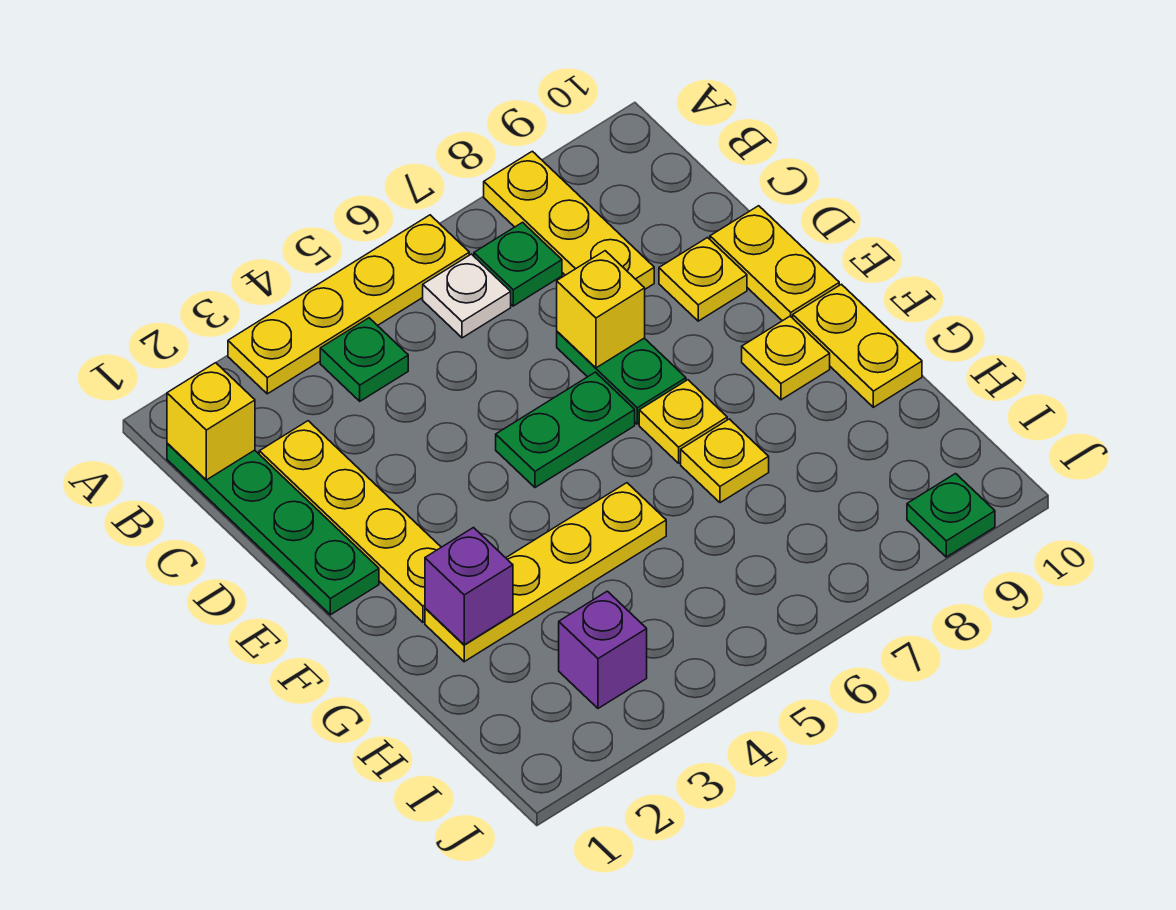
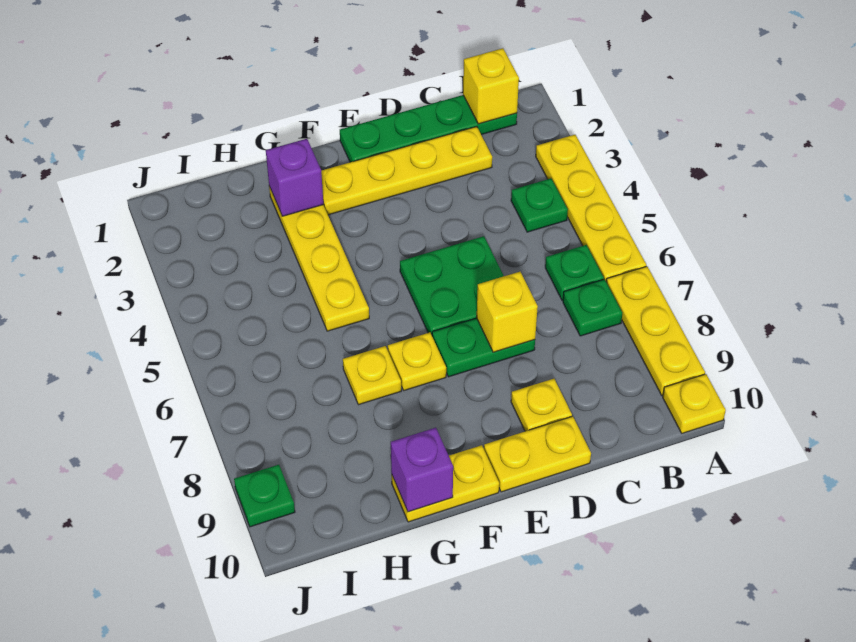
yellow 1x3 plate [484,151,654,289] -> yellow 1x3 plate turned to [606,266,705,396]
white 1x1 plate [423,254,511,338] -> green 1x1 plate [545,245,604,301]
green 1x2 plate [496,372,635,488] -> green 2x2 plate [400,236,504,335]
yellow 1x1 plate [742,316,830,400] -> yellow 1x1 plate moved to [663,374,726,433]
purple 1x1 brick [559,591,647,708] -> purple 1x1 brick moved to [391,428,453,512]

